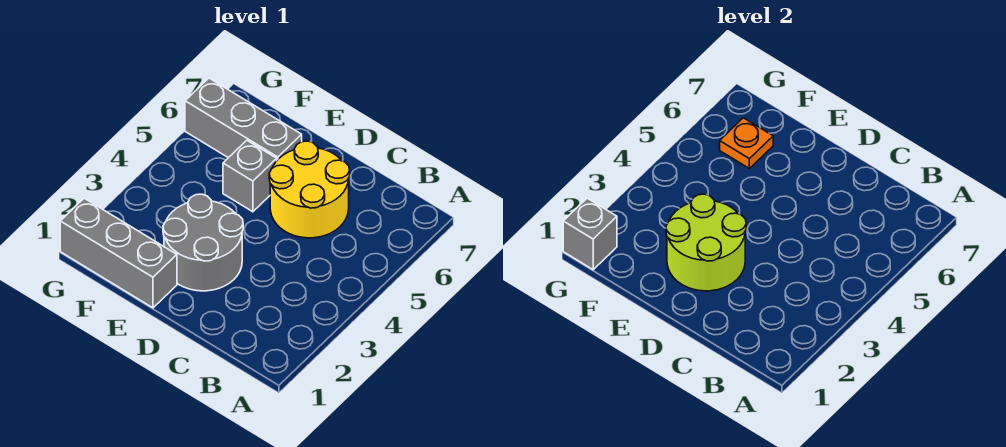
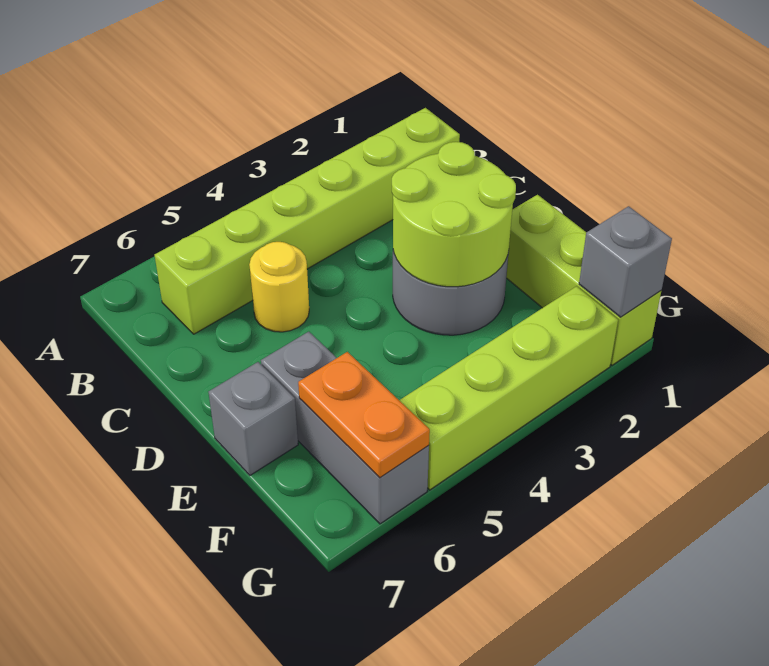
none -> lime 1x6 brick [155,108,460,334]
yellow 2x2 round brick [269,141,350,238] -> yellow 1x1 round brick [249,242,309,332]
grey 1x3 brick [60,198,177,308] -> lime 1x3 brick [506,195,661,365]
grey 1x1 brick [223,140,277,212] -> grey 1x1 brick moved to [208,362,298,475]
orange 1x1 plate [720,118,773,168] -> orange 1x2 plate [298,352,430,478]
none -> lime 1x4 brick [399,286,618,490]

